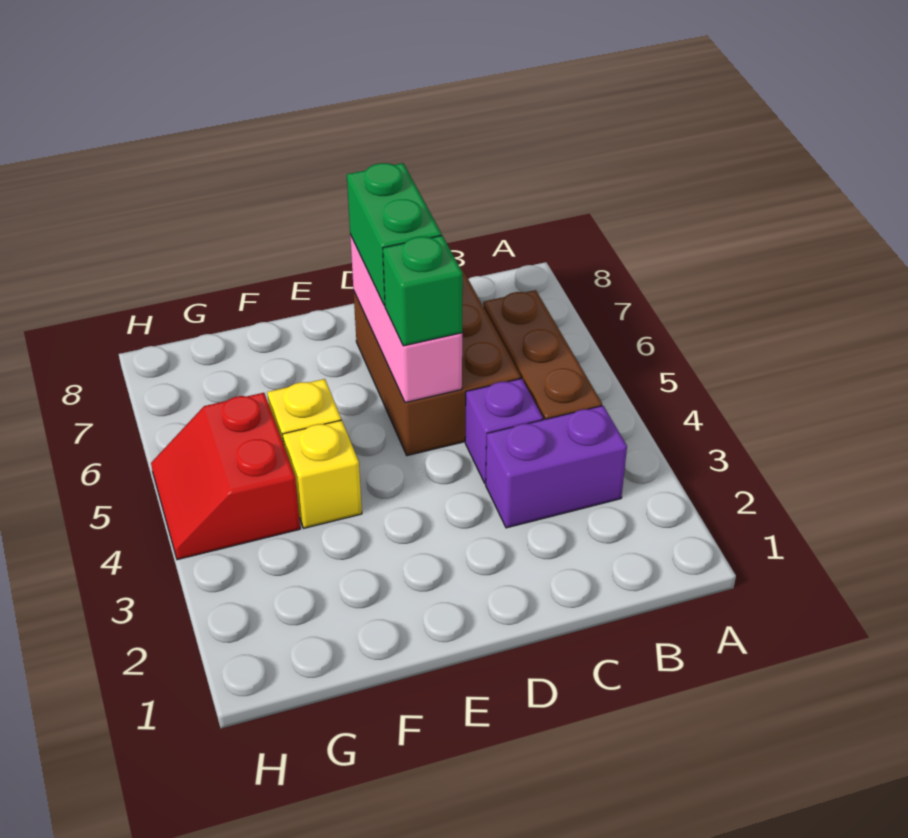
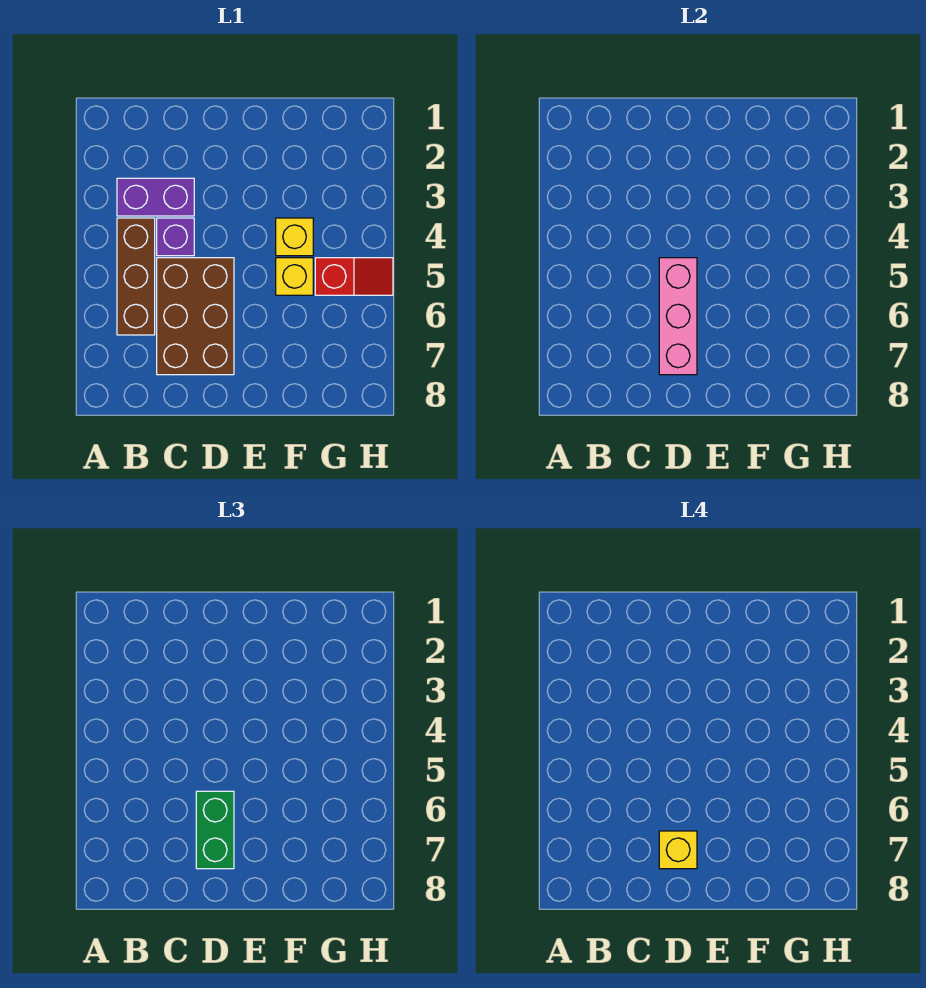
green 1x1 brick [383,235,463,346] -> none
none -> yellow 1x1 brick [659,831,697,869]
red 2x2 slope [151,393,300,560] -> red 1x2 slope [315,258,393,295]

